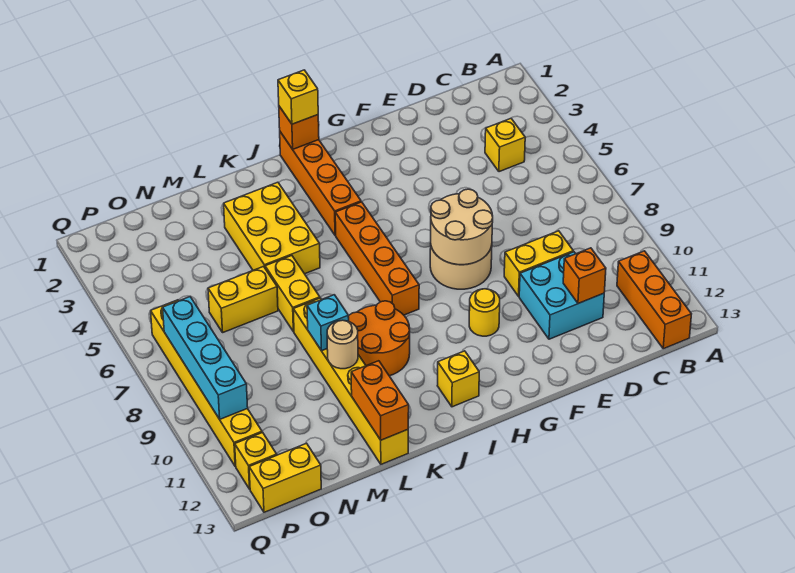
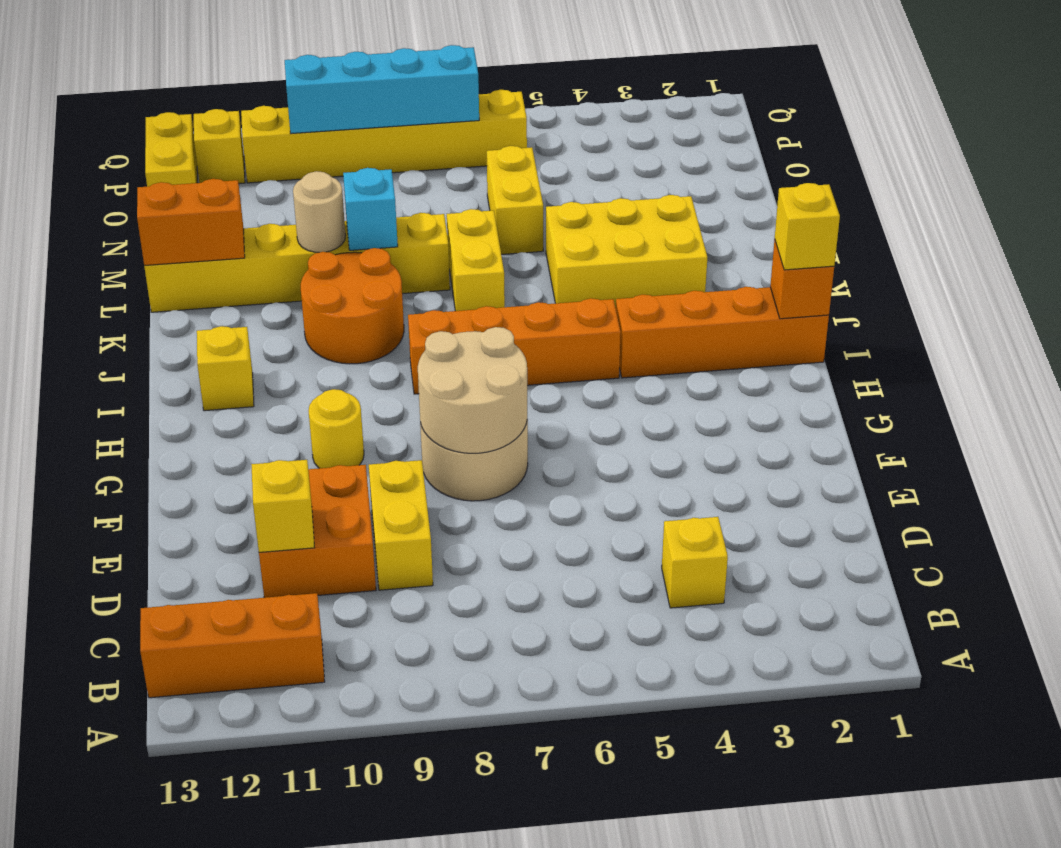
cyan 2x2 brick [519,252,604,339] -> orange 2x2 brick [259,465,376,598]
orange 1x1 brick [563,248,606,304] -> yellow 1x1 brick [251,460,314,552]
yellow 1x2 brick [265,256,320,332] -> yellow 1x2 brick turned to [447,209,505,311]

